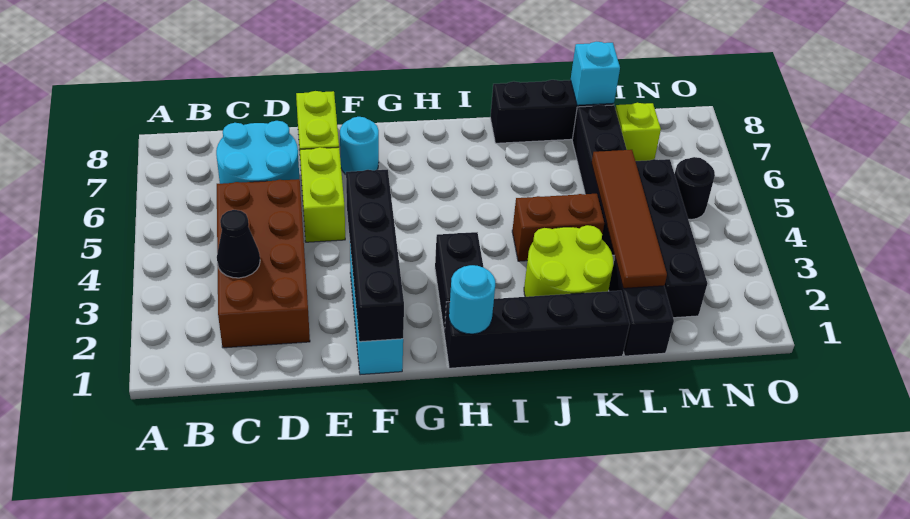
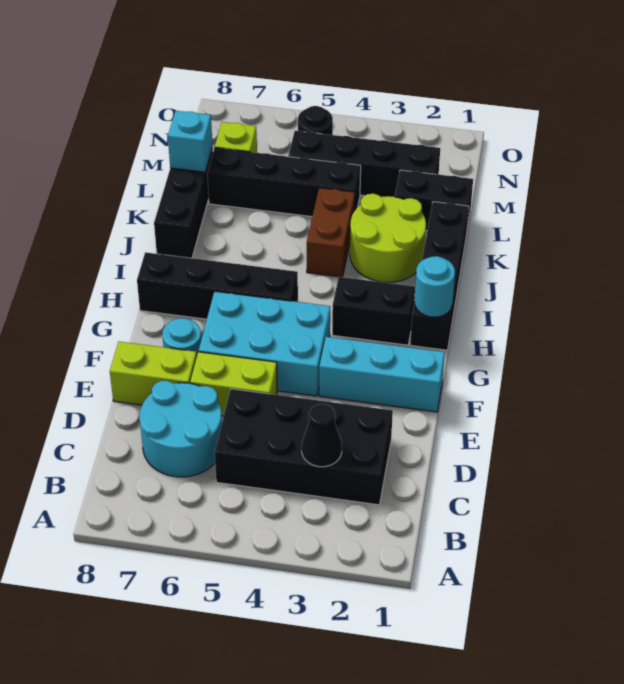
brown 2x4 brick [217,179,310,348] -> black 2x4 brick [215,389,393,505]
black 1x4 brick [346,170,404,342] -> black 1x4 brick moved to [137,252,298,319]
none -> cyan 2x3 brick [199,291,330,396]
brown 1x4 tile [592,150,667,288] -> none

